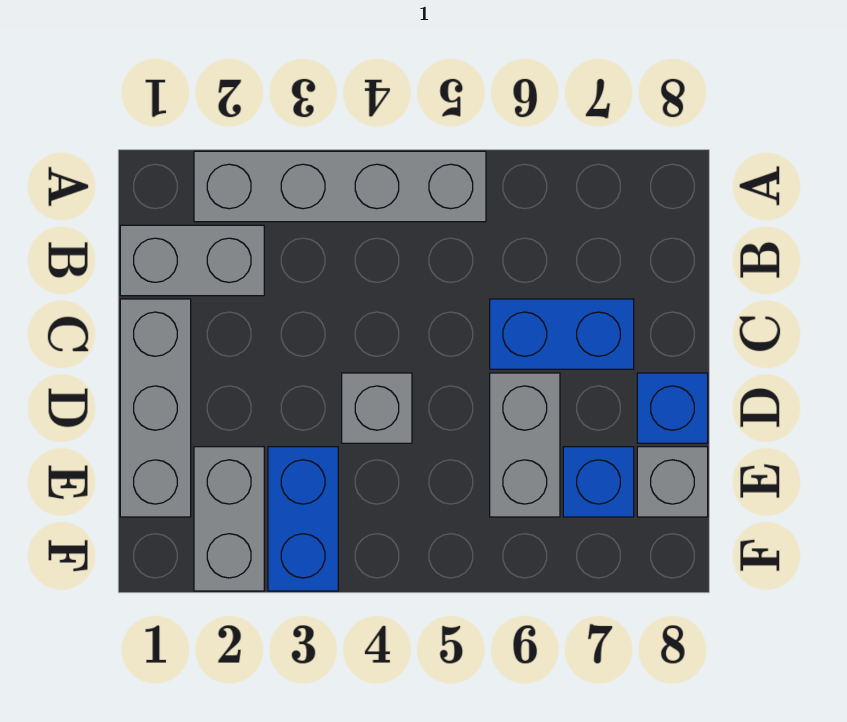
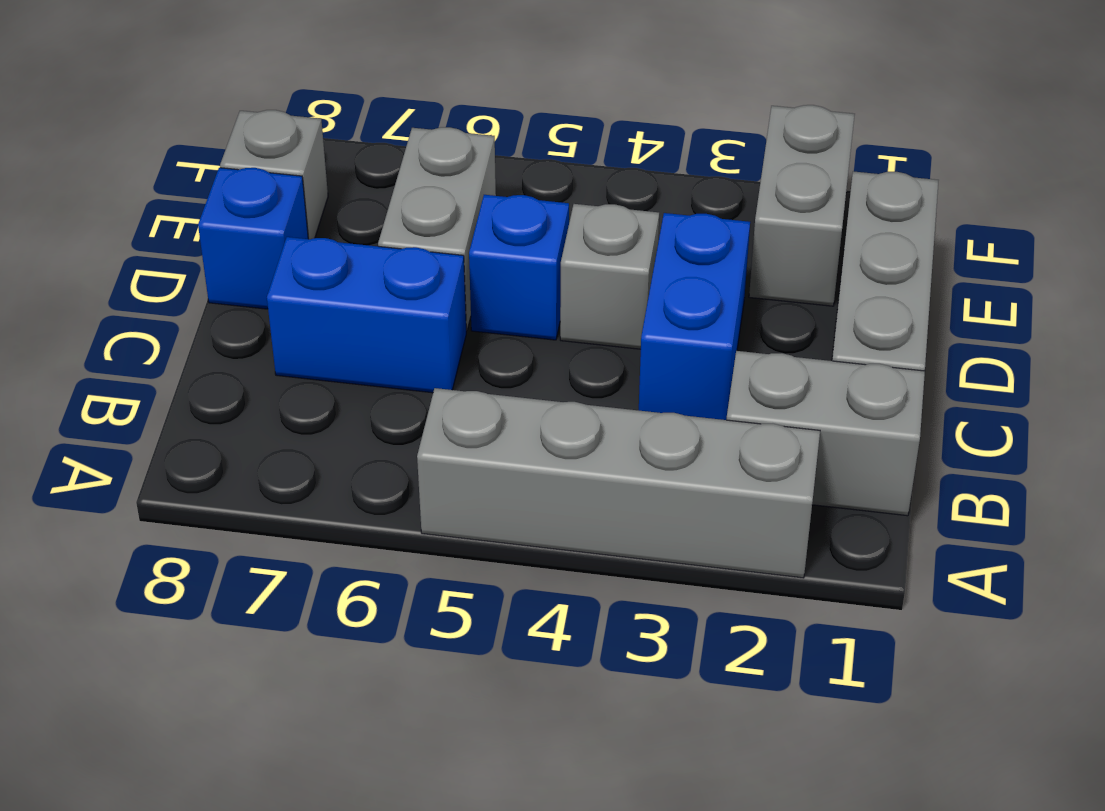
blue 1x2 brick [268,447,338,591] -> blue 1x2 brick moved to [639,213,750,420]
blue 1x1 brick [563,447,634,517] -> blue 1x1 brick moved to [469,195,569,340]

